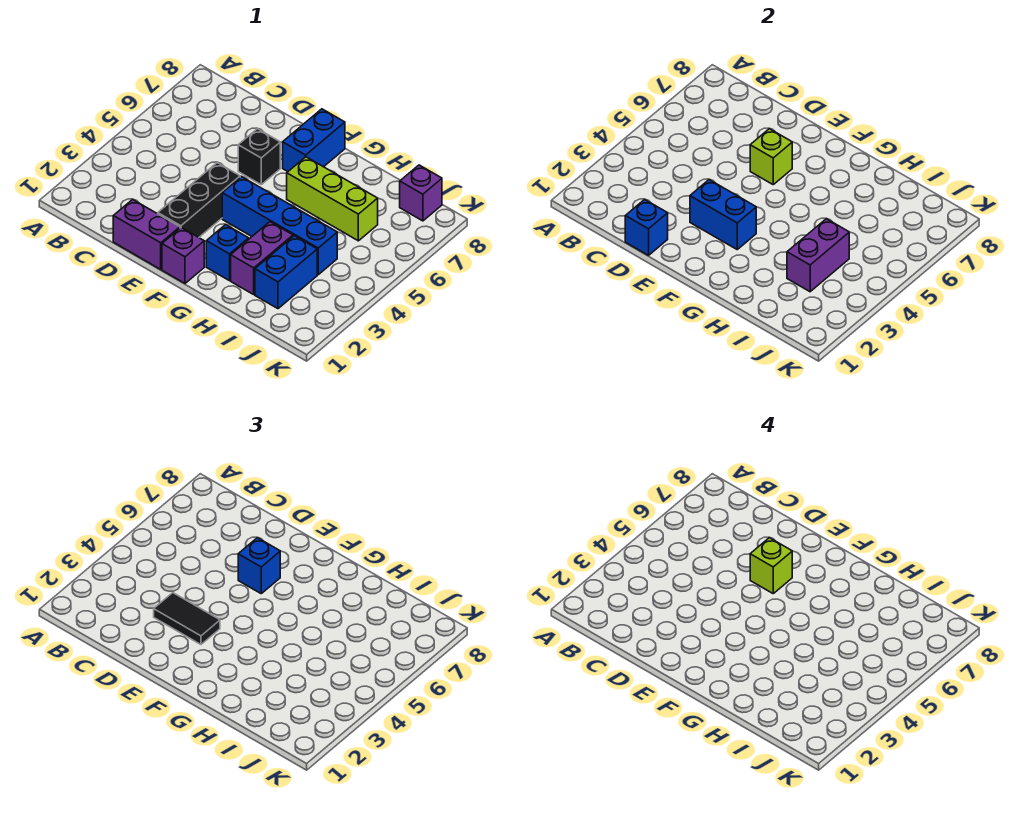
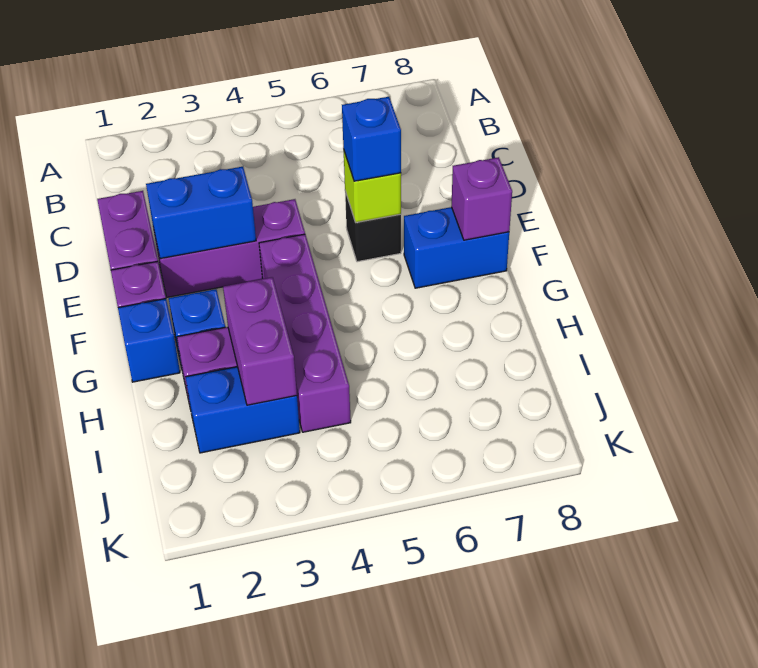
blue 1x1 brick [625,199,668,255] -> blue 1x1 brick moved to [118,299,180,382]
black 1x2 tile [154,593,220,644] -> none
black 1x3 brick [157,163,240,237] -> purple 1x3 brick [153,199,305,297]
blue 1x2 brick [690,180,756,249] -> blue 1x2 brick turned to [146,167,256,259]
lime 1x1 brick [750,538,792,593] -> none
blue 1x4 brick [222,177,337,275] -> purple 1x4 brick [259,234,351,432]
lime 1x3 brick [287,157,378,241] -> none
purple 1x2 brick [787,219,849,292] -> purple 1x2 brick turned to [223,277,297,405]
purple 1x1 brick [400,165,442,221] -> purple 1x1 brick moved to [451,157,512,240]

